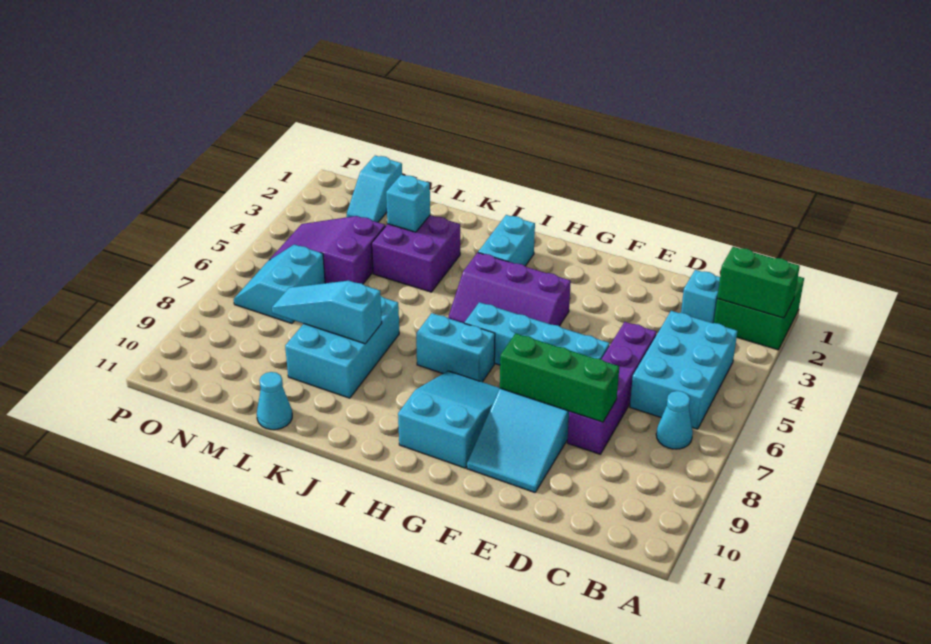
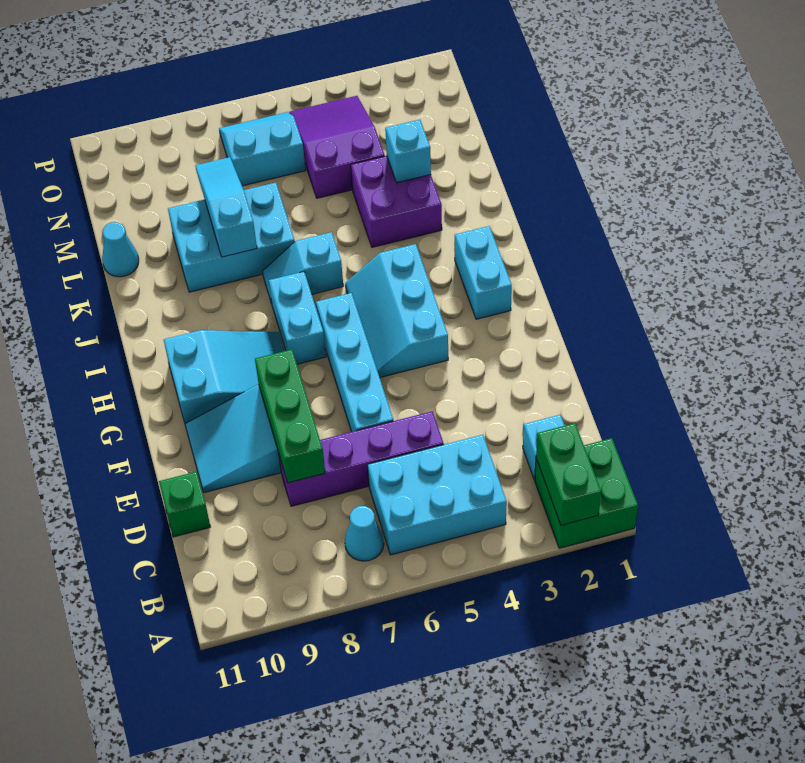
none -> green 1x1 brick [159,472,210,537]
purple 2x3 slope [448,253,571,326] -> cyan 2x3 slope [345,244,448,377]
cyan 1x2 brick [478,215,535,266] -> cyan 1x2 brick turned to [455,226,512,319]
cyan 1x2 slope [347,156,402,222] -> cyan 1x2 slope moved to [262,232,343,303]

